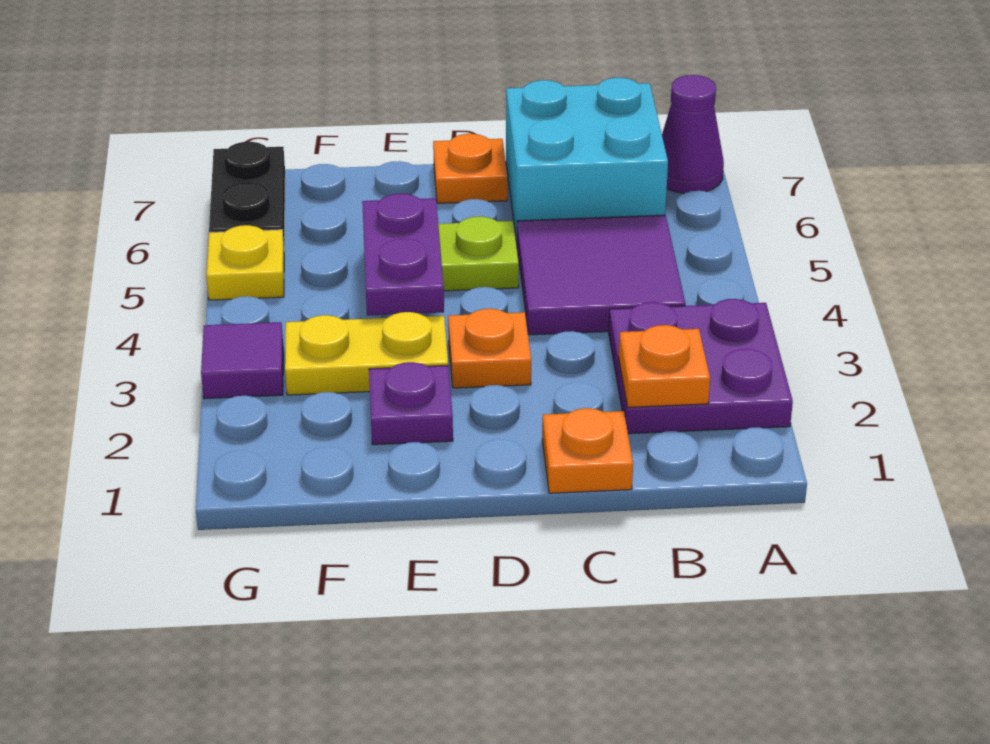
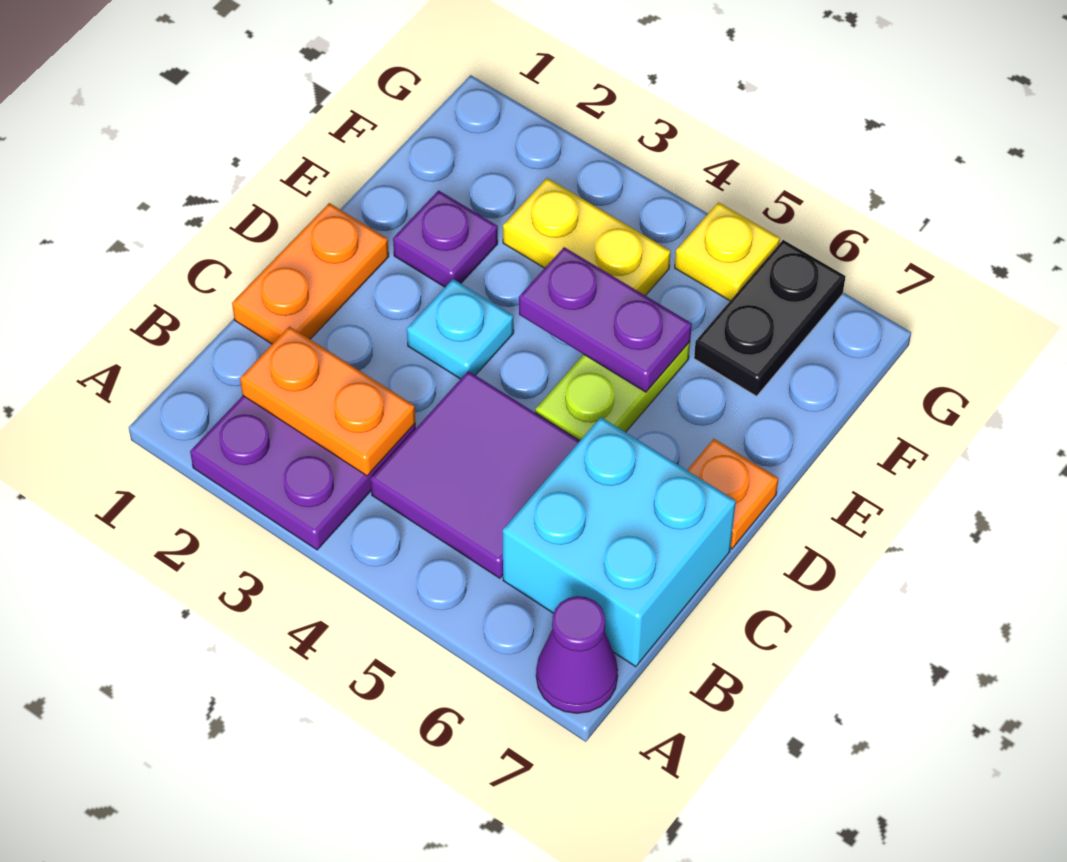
orange 1x1 plate [619,325,710,407] -> orange 1x2 plate [240,327,416,476]
orange 1x1 plate [542,408,633,493] -> orange 1x2 plate [232,203,389,344]
orange 1x1 plate [448,309,531,388] -> cyan 1x1 plate [407,279,514,379]
yellow 1x2 plate [285,312,448,395] -> yellow 1x2 plate turned to [503,178,671,296]
purple 1x1 tile [201,322,283,399] -> none
black 1x2 plate [209,142,285,242] -> black 1x2 plate turned to [694,240,845,396]

